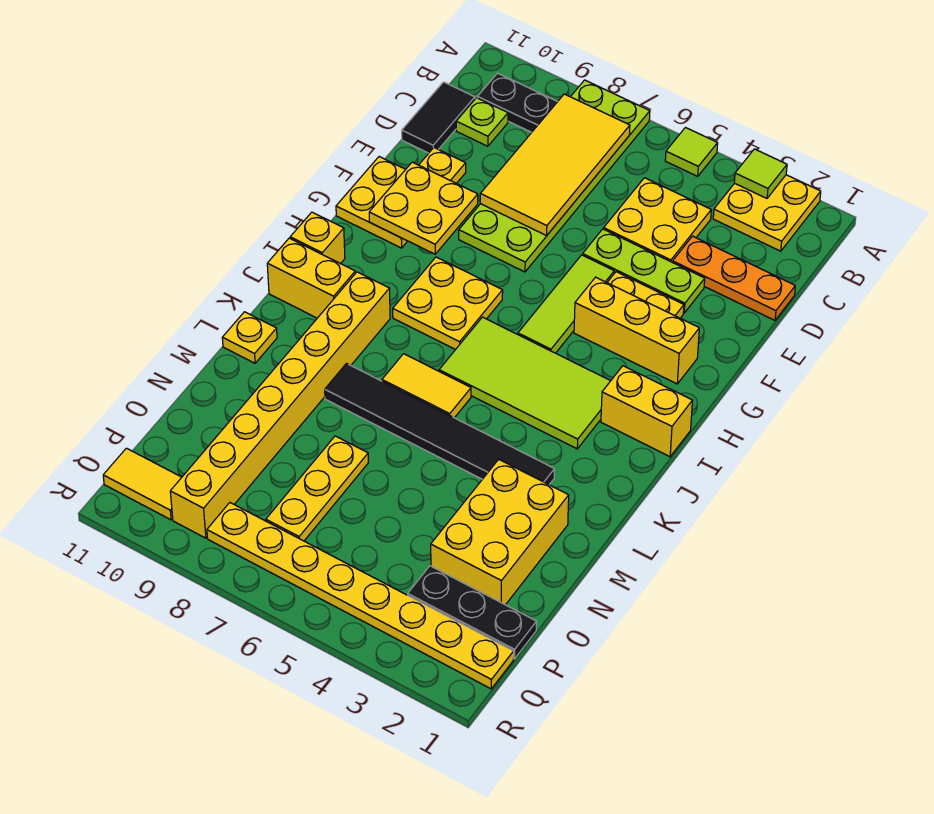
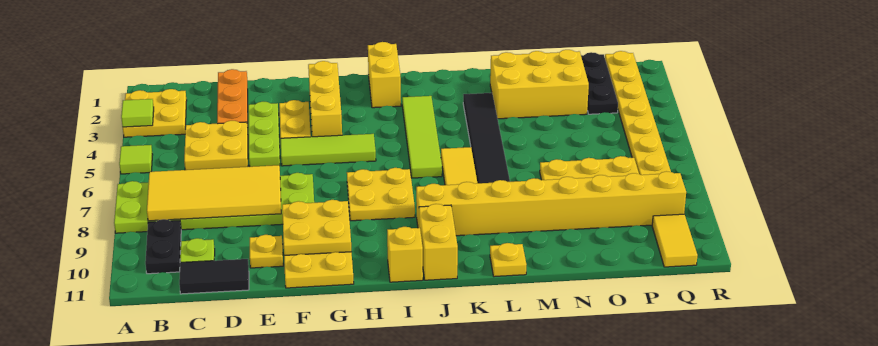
lime 2x4 tile [439,317,610,449] -> lime 1x4 tile [402,96,442,178]

